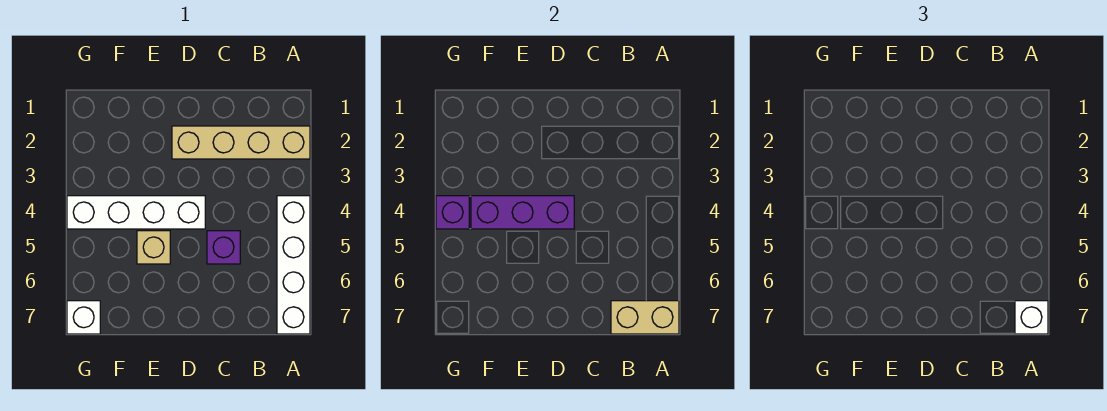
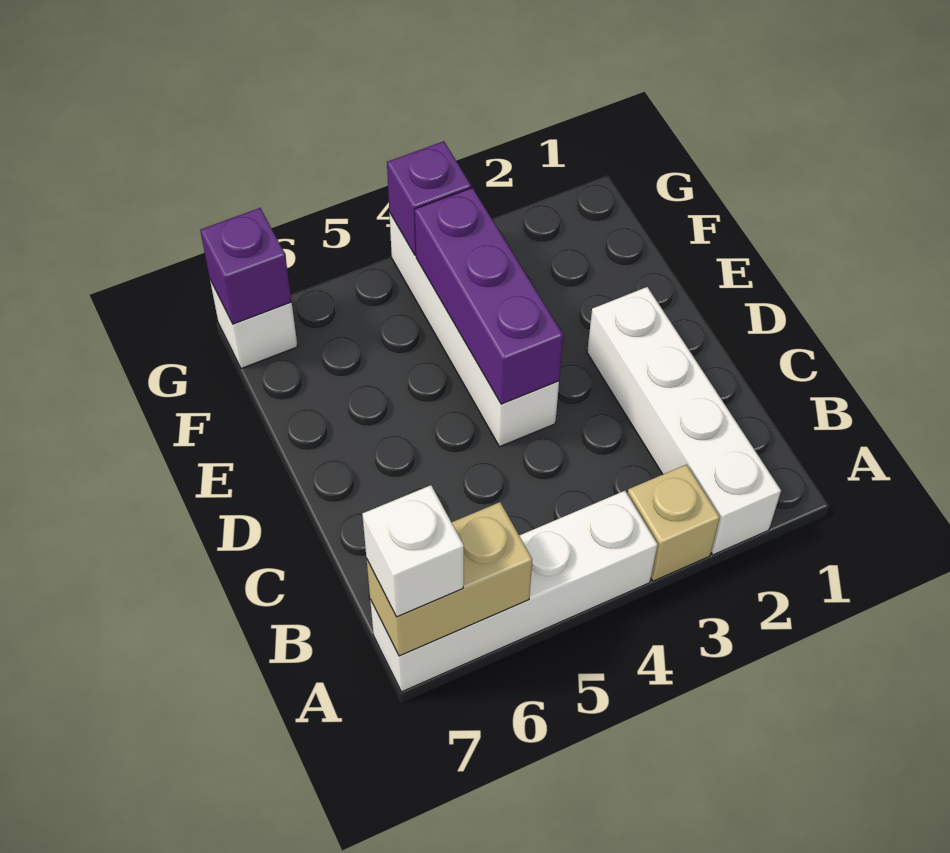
tan 1x4 brick [172,126,310,159] -> white 1x4 brick [587,287,781,555]
tan 1x2 brick [611,301,679,334] -> tan 1x2 brick turned to [366,502,532,656]
purple 1x1 brick [207,231,240,264] -> purple 1x1 brick moved to [200,208,292,324]
tan 1x1 brick [137,231,170,264] -> tan 1x1 brick moved to [627,464,720,581]

